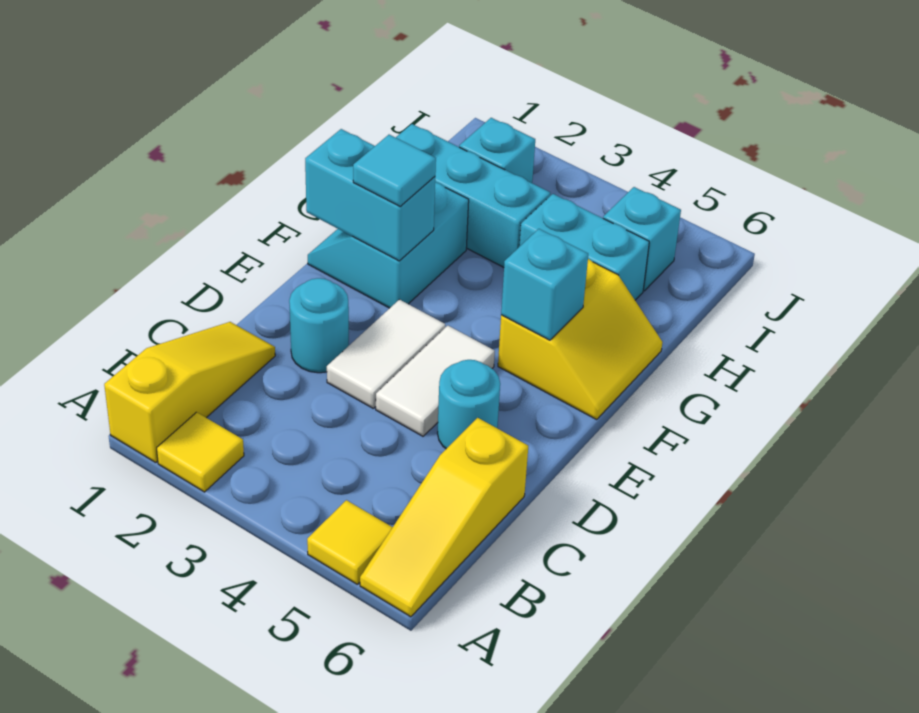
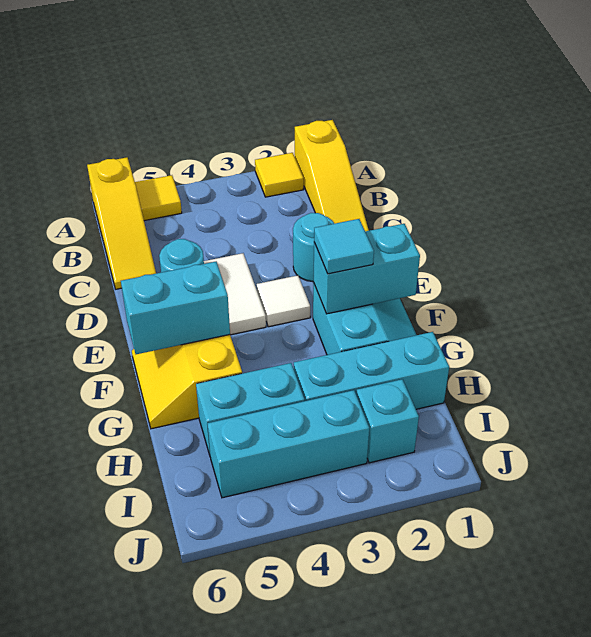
yellow 1x3 slope [360,418,528,617] -> yellow 1x3 slope turned to [87,157,156,289]
white 1x2 tile [327,300,445,408] -> white 1x1 tile [257,275,310,327]
cyan 1x1 brick [501,229,588,340] -> cyan 1x2 brick [121,262,230,354]
cyan 1x1 brick [603,187,681,291] -> cyan 1x3 brick [207,390,369,498]

